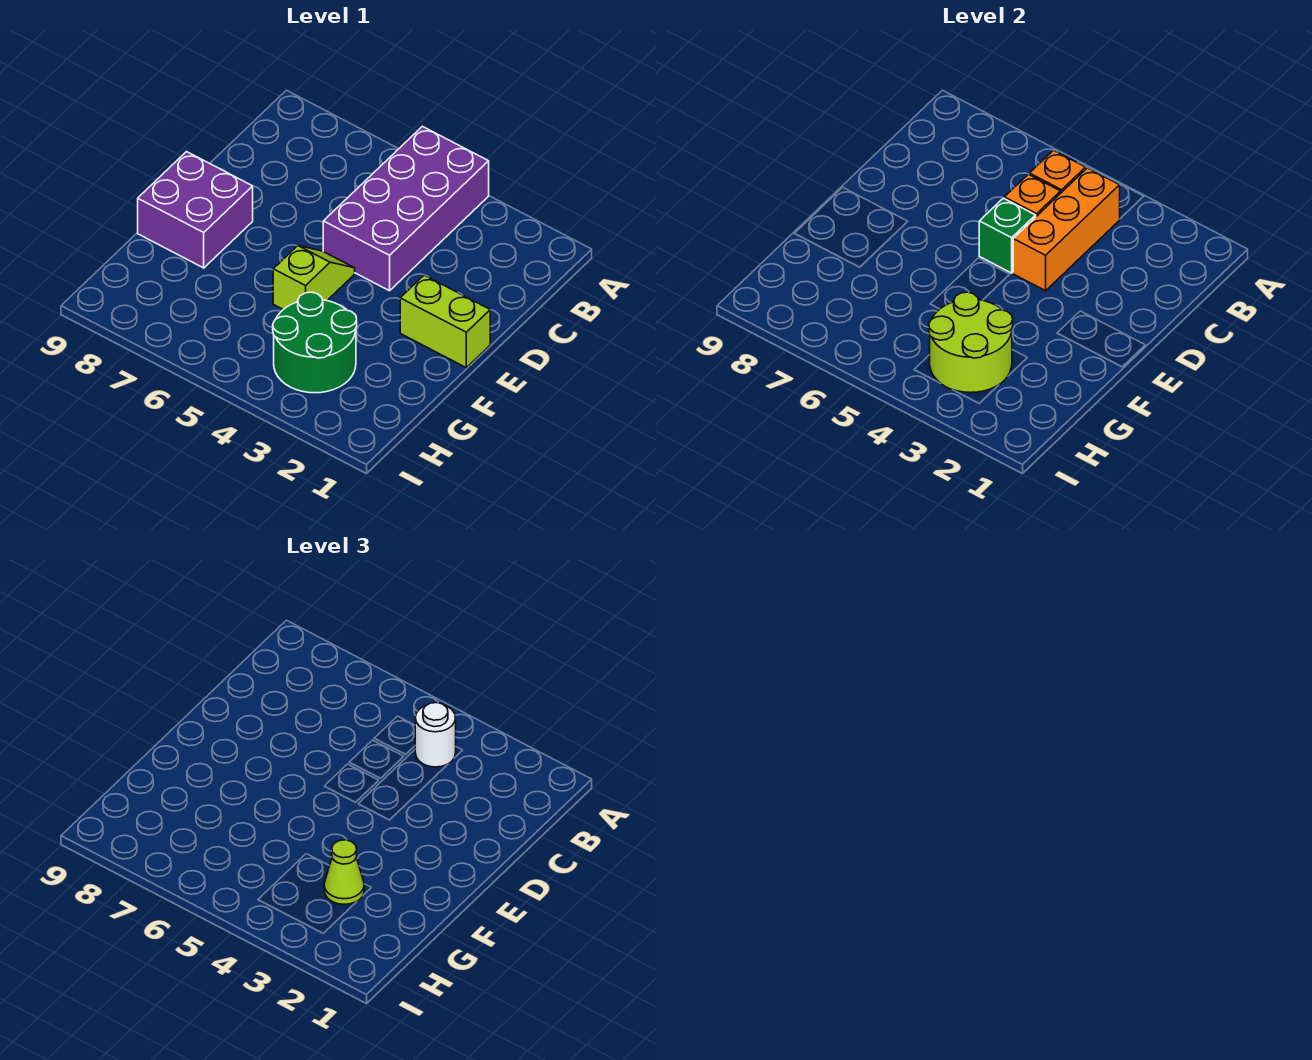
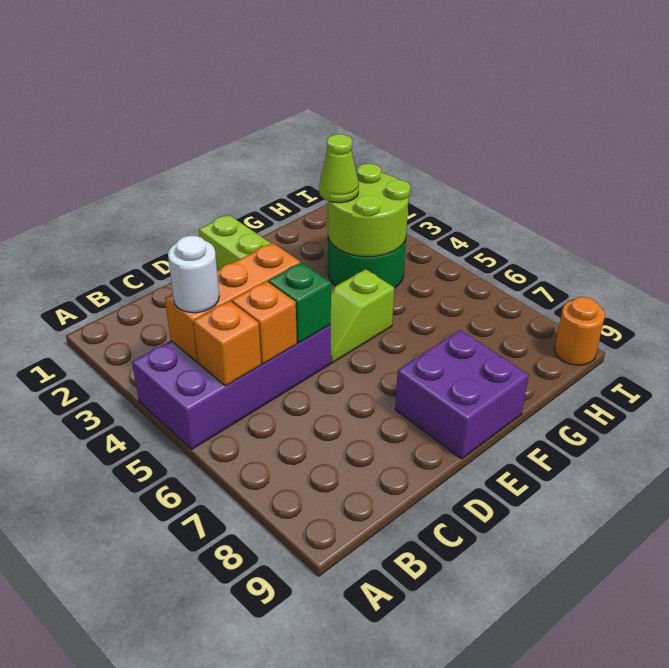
none -> orange 1x1 round brick [555,297,605,365]

